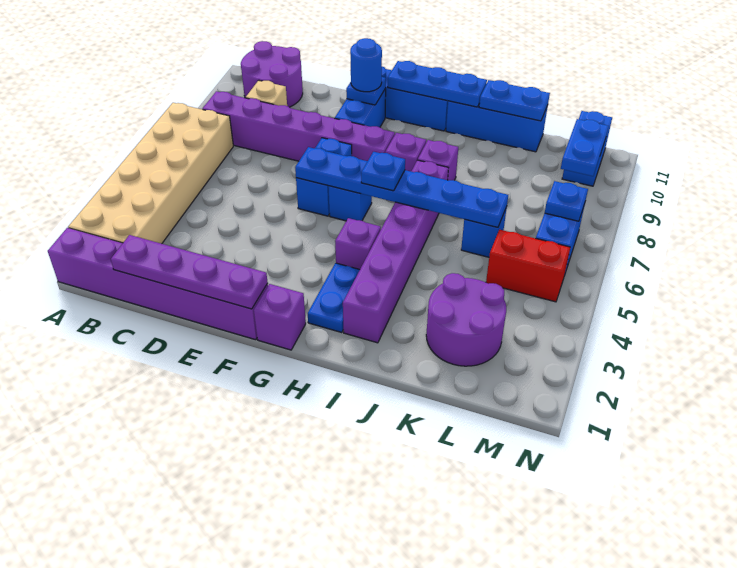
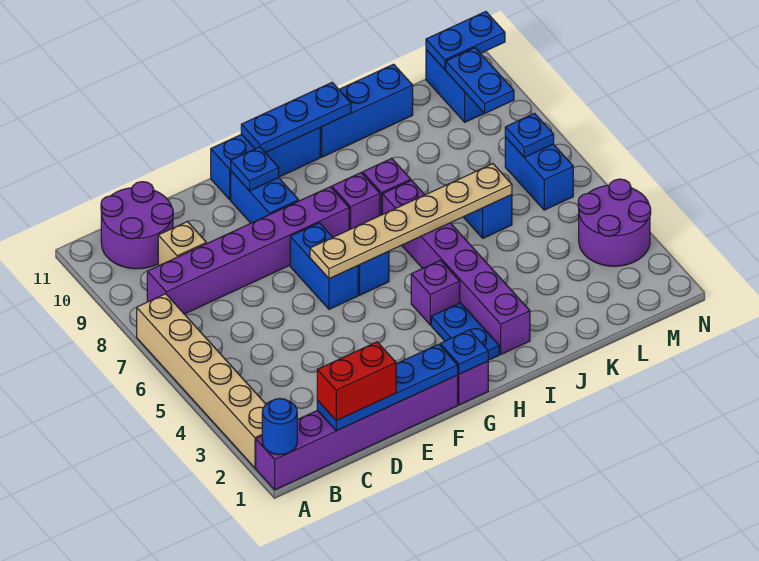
tan 2x6 brick [68,103,233,244] -> tan 1x6 brick [137,294,266,468]
purple 1x4 plate [111,235,268,309] -> blue 1x4 plate [317,344,458,431]
blue 1x6 plate [295,147,508,227] -> tan 1x6 plate [310,164,512,279]
blue 1x1 round brick [350,38,382,92] -> blue 1x1 round brick moved to [262,398,297,455]
blue 1x1 plate [361,152,405,191] -> blue 1x1 plate moved to [440,330,488,374]
blue 1x2 plate [479,80,550,121] -> blue 1x2 plate moved to [426,12,505,70]
purple 2x2 round brick [426,273,506,366] -> purple 2x2 round brick moved to [578,179,651,266]
red 1x2 brick [486,230,570,302] -> red 1x2 brick moved to [317,342,396,421]

